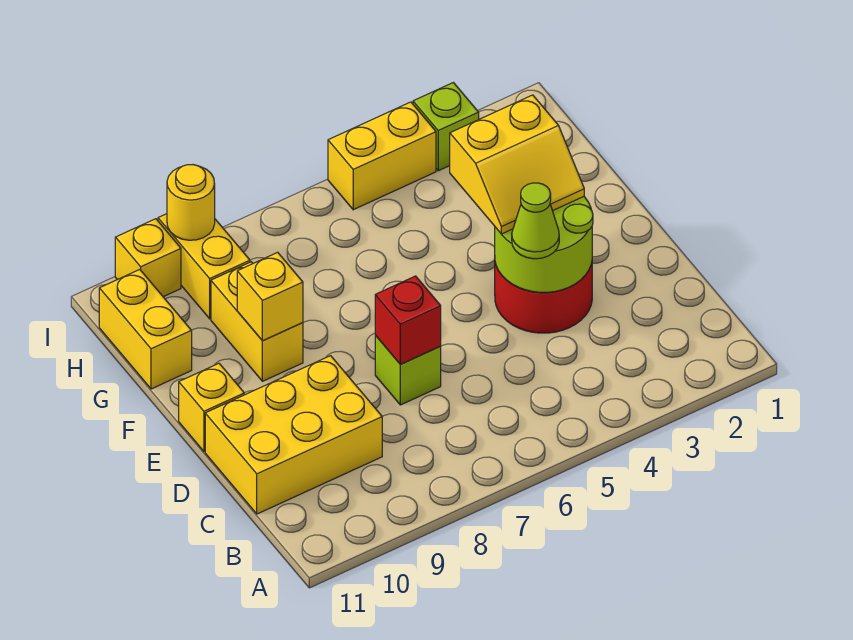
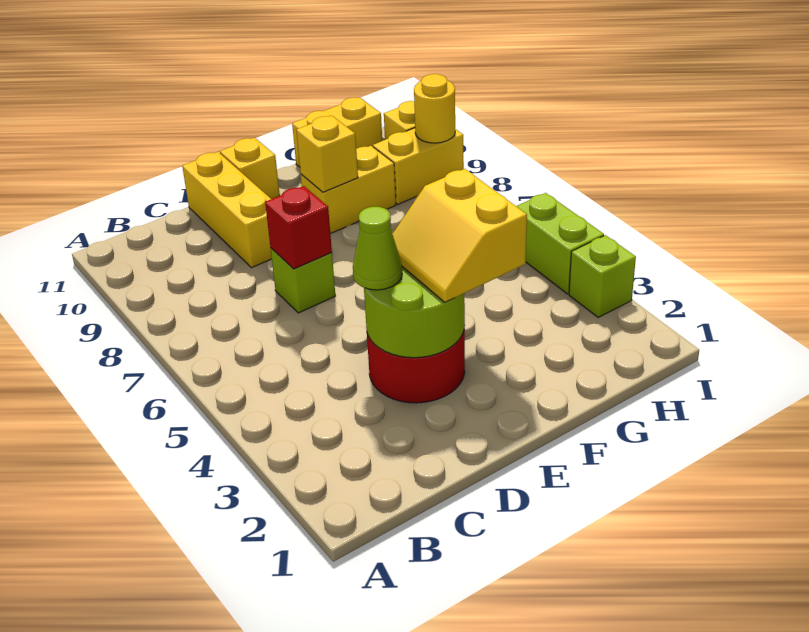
yellow 2x3 brick [205,356,382,514] -> yellow 1x3 brick [182,152,272,268]
yellow 1x2 brick [328,102,436,210] -> lime 1x2 brick [516,193,604,294]

